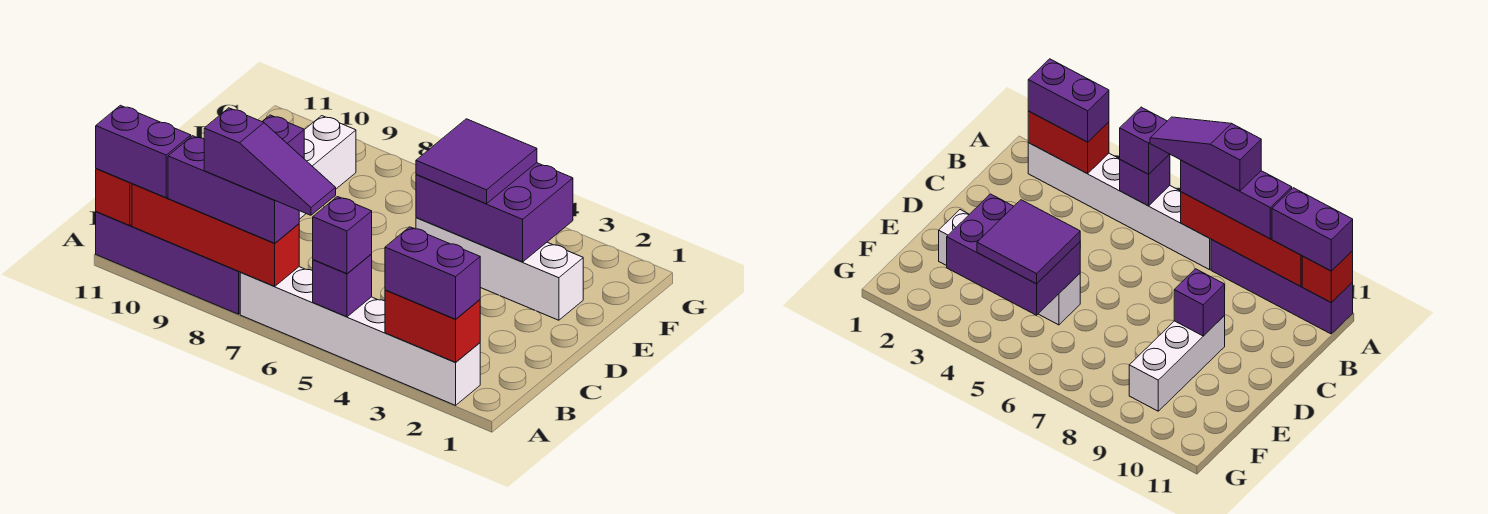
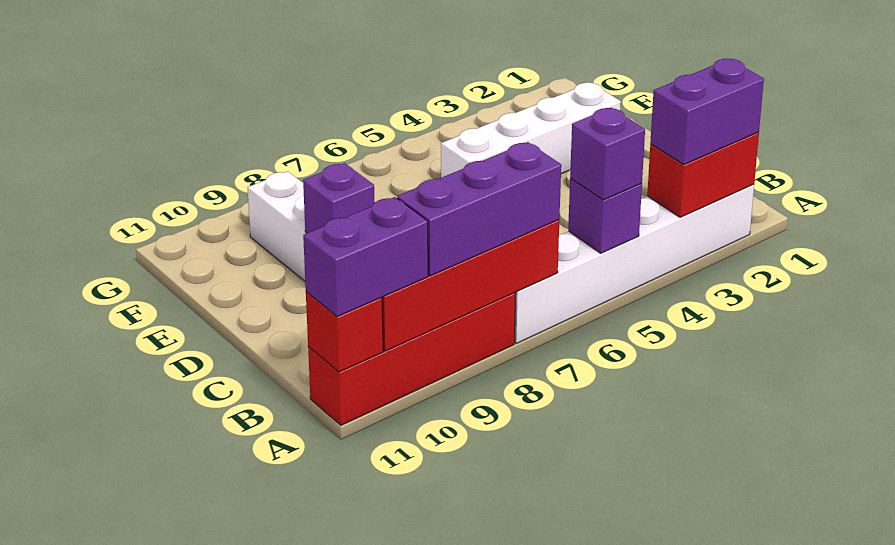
purple 1x3 slope [204,108,336,215] -> none
purple 1x4 brick [96,212,241,314] -> red 1x4 brick [308,293,516,425]
purple 2x3 brick [416,163,573,262] -> none
purple 2x2 tile [416,119,537,204] -> none

